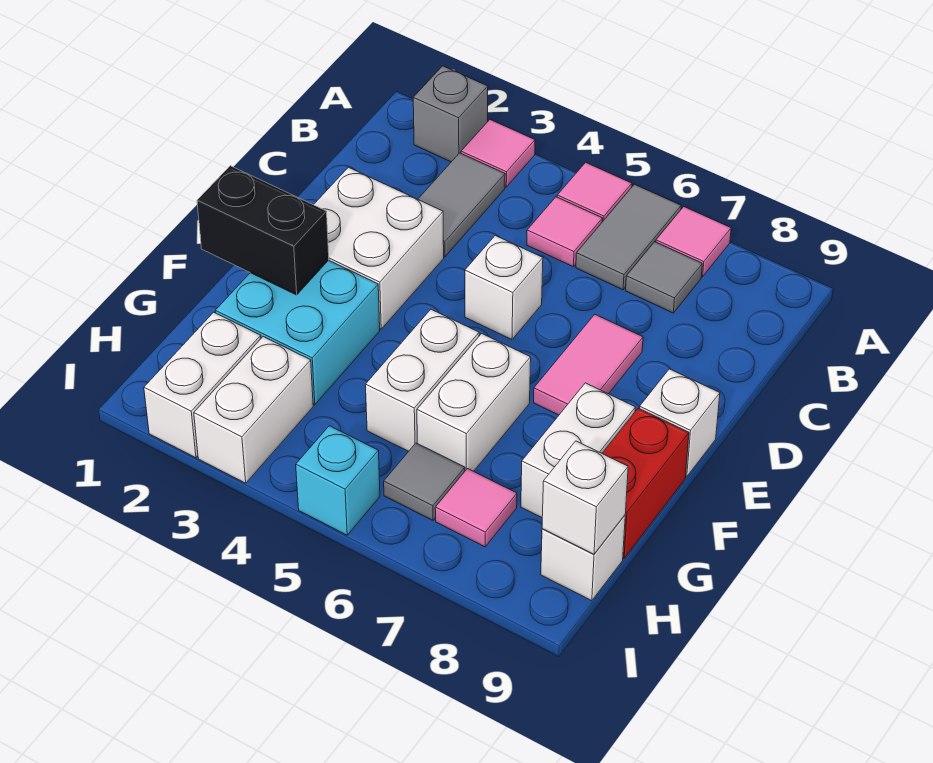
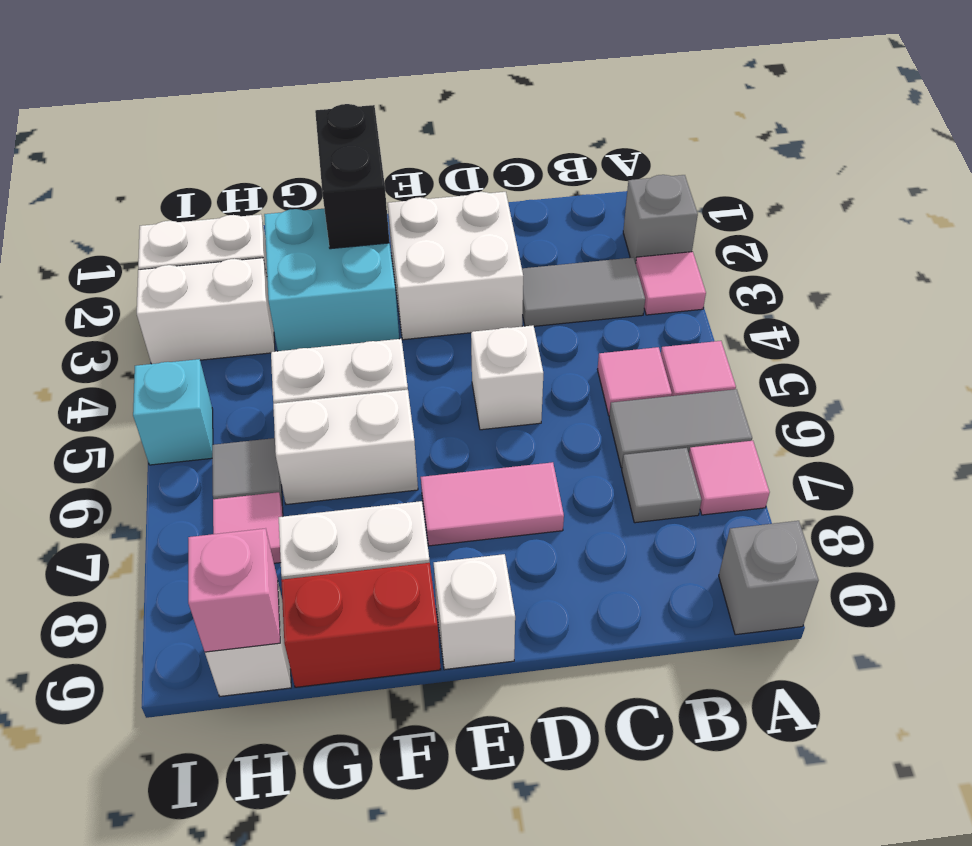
none -> grey 1x1 brick [719,521,819,635]
white 1x1 brick [542,441,628,554] -> pink 1x1 brick [188,528,280,652]

